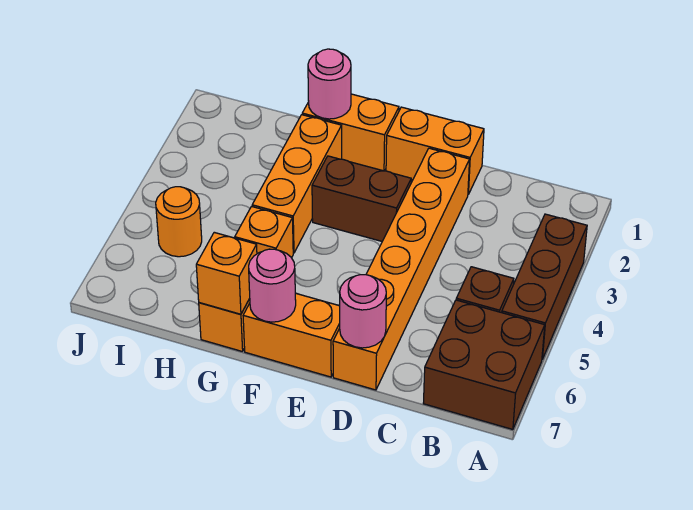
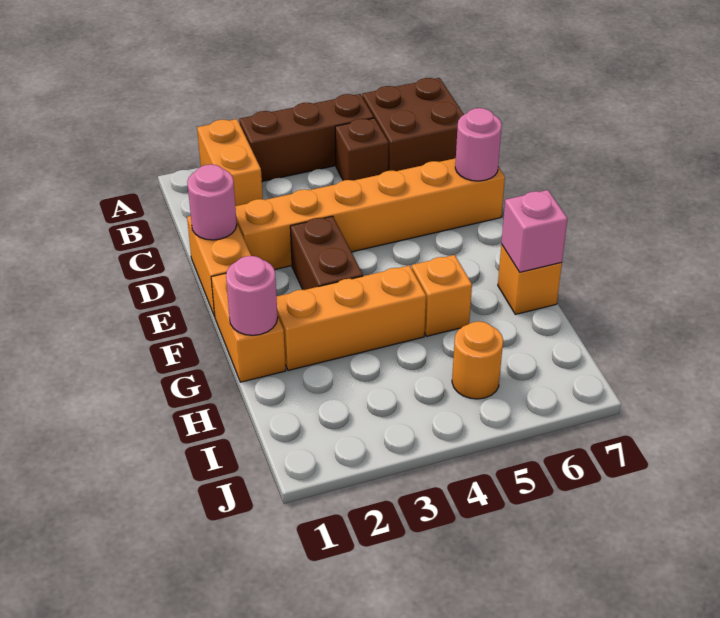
orange 1x2 brick [243,293,340,377] -> orange 1x2 brick moved to [197,119,263,206]
pink 1x1 round brick [249,249,296,322] -> pink 1x1 round brick moved to [187,164,237,240]
orange 1x1 brick [196,232,257,314] -> pink 1x1 brick [501,190,568,272]

